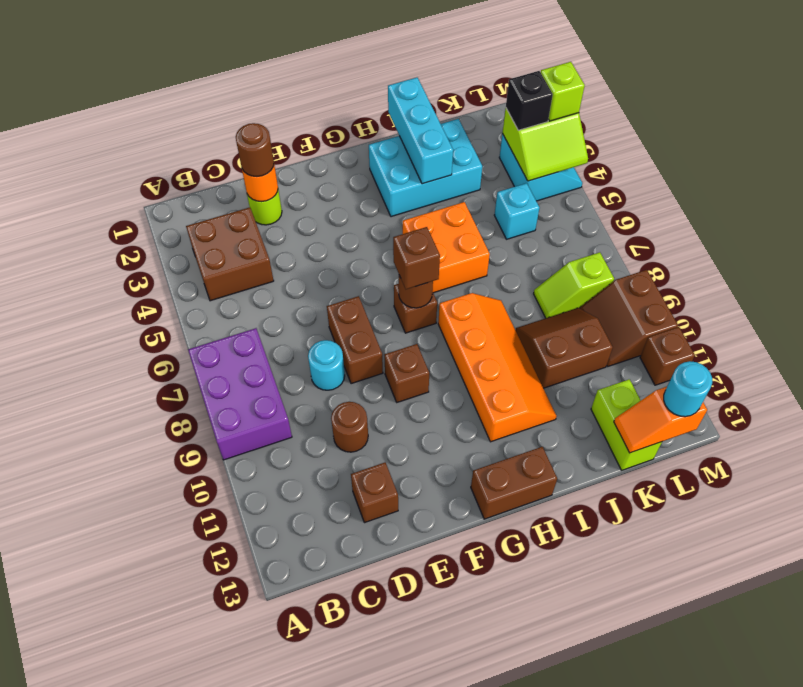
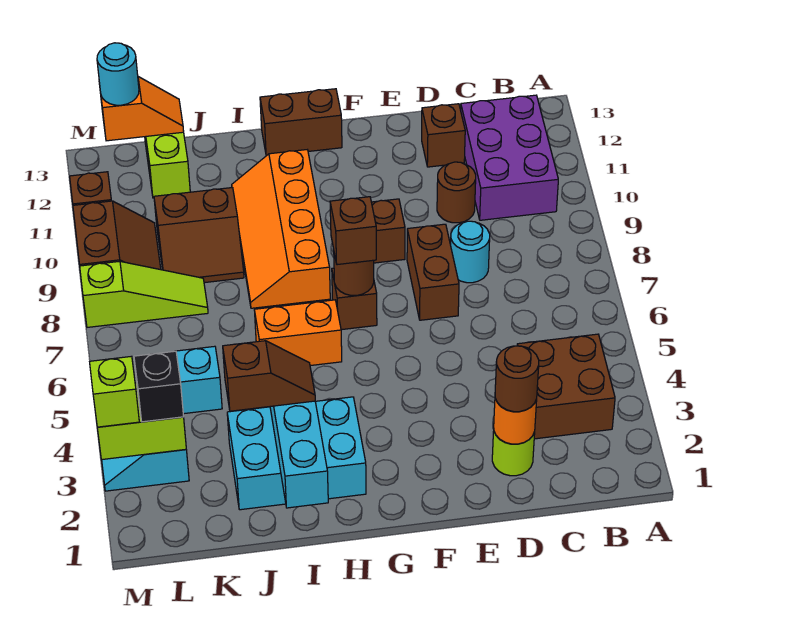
purple 2x3 brick [188,328,292,460] -> purple 2x3 brick moved to [461,95,558,220]
orange 2x2 brick [403,202,490,293] -> orange 1x2 brick [254,300,342,366]
none -> brown 1x2 slope [223,341,315,411]
lime 1x2 slope [534,252,614,318] -> lime 1x3 slope [80,261,208,327]

